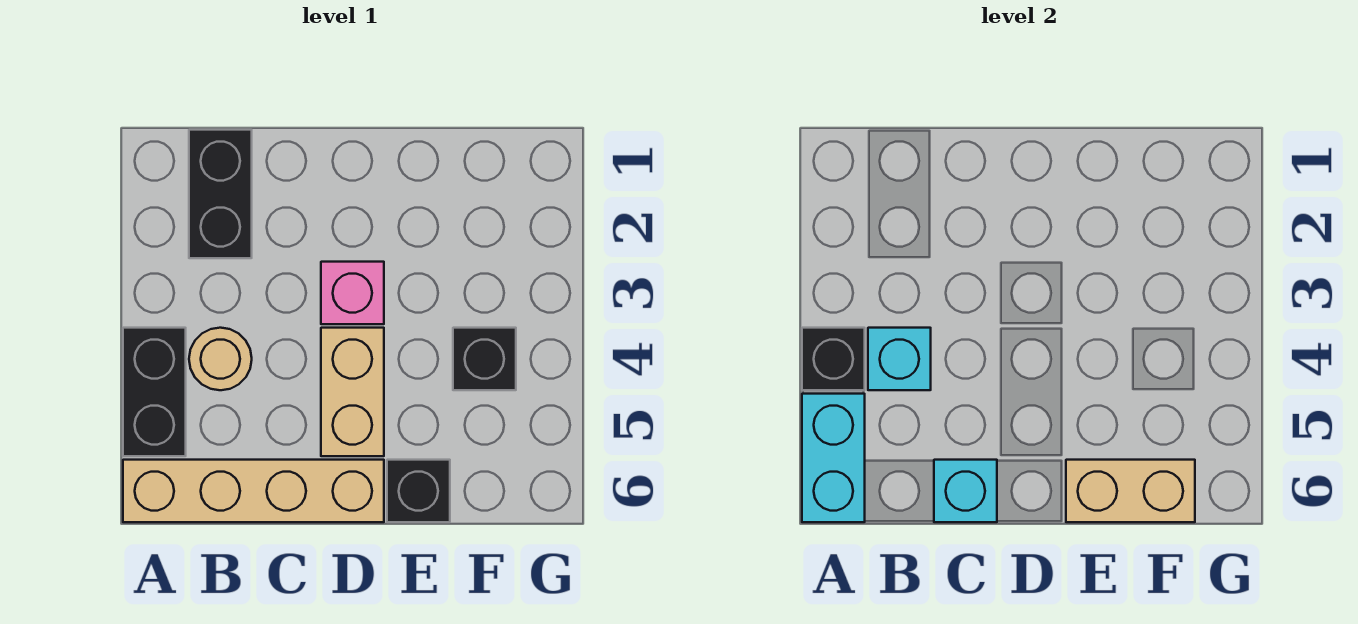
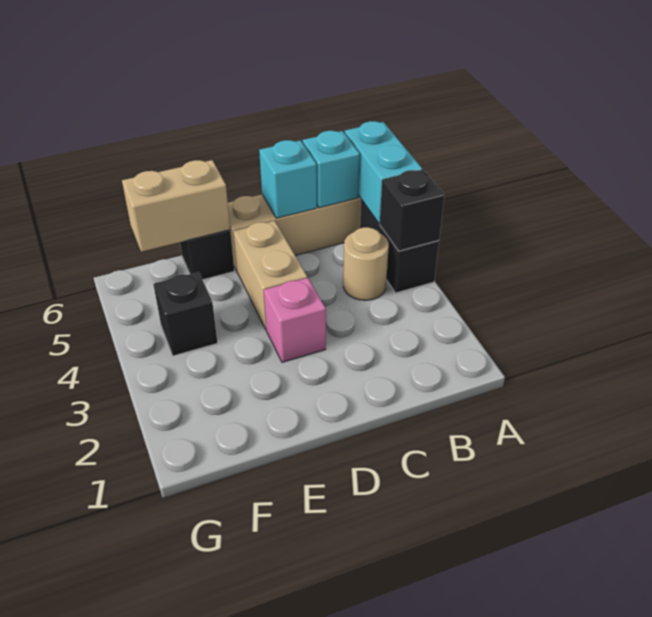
black 1x2 brick [189,130,252,258] -> none
cyan 1x1 brick [868,328,931,390] -> cyan 1x1 brick moved to [303,131,360,208]

